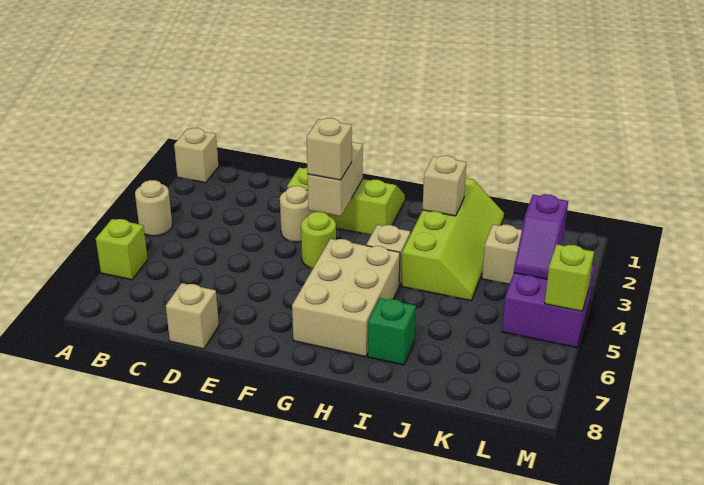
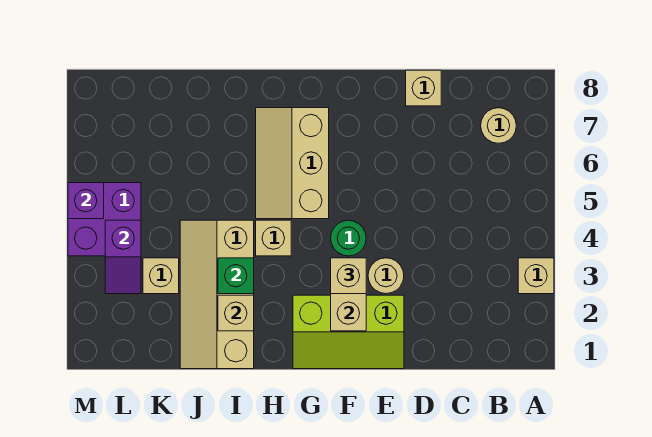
tan 1x1 brick [174,128,218,183] -> tan 1x1 brick moved to [518,258,554,294]
tan 1x1 round brick [135,180,172,236] -> tan 1x1 round brick moved to [481,108,516,143]
lime 1x1 brick [96,219,148,280] -> none
lime 1x1 round brick [301,212,336,269] -> green 1x1 round brick [331,220,366,256]
tan 2x3 brick [292,239,400,357] -> tan 2x3 slope [256,108,329,219]
lime 2x4 slope [401,178,504,301] -> tan 2x4 slope [180,220,254,369]
green 1x1 brick [368,298,416,365] -> green 1x1 brick moved to [218,258,254,294]
purple 1x2 slope [514,194,568,279] -> purple 1x2 slope turned to [105,220,141,294]
lime 1x1 brick [545,244,594,311] -> purple 1x1 brick [68,183,104,219]

